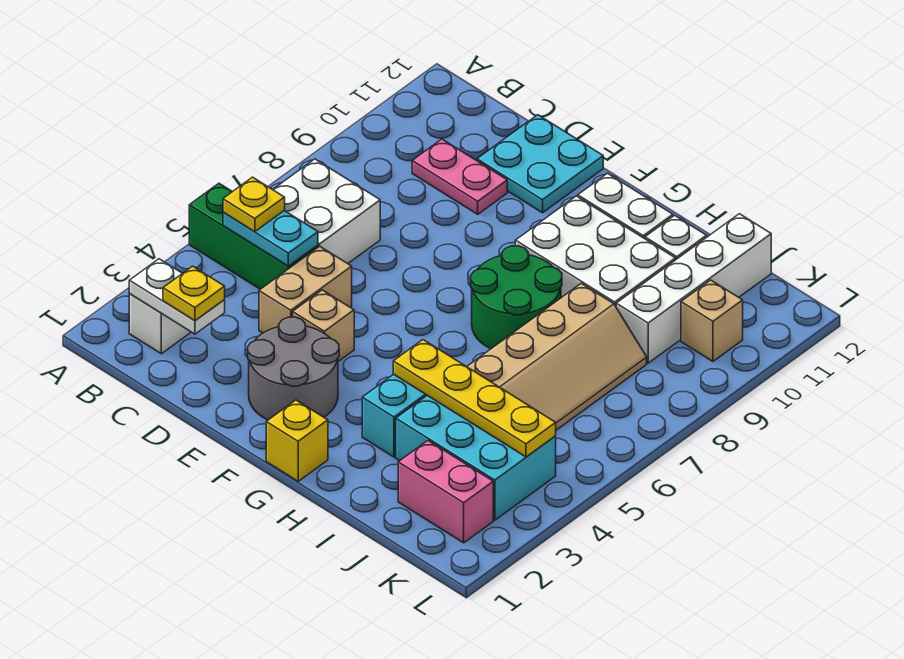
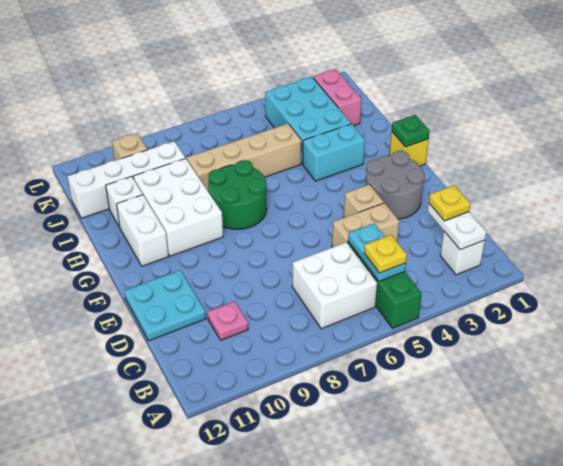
pink 1x2 plate [412,139,507,214] -> pink 1x1 plate [207,301,248,340]
none -> green 1x1 plate [392,115,430,147]
yellow 1x4 plate [393,340,556,457] -> none

